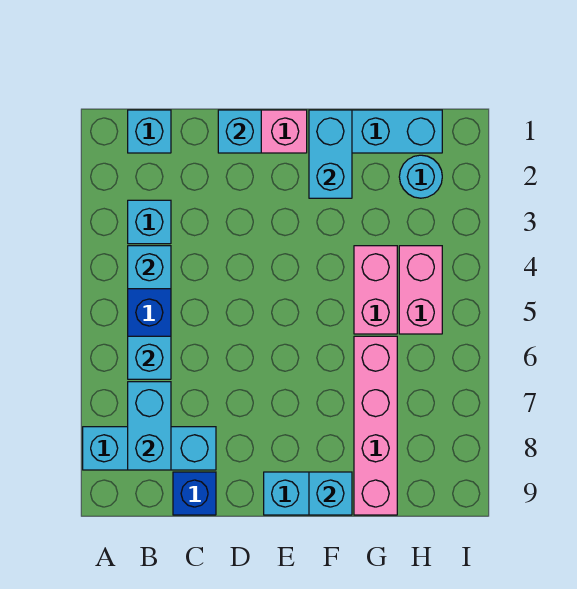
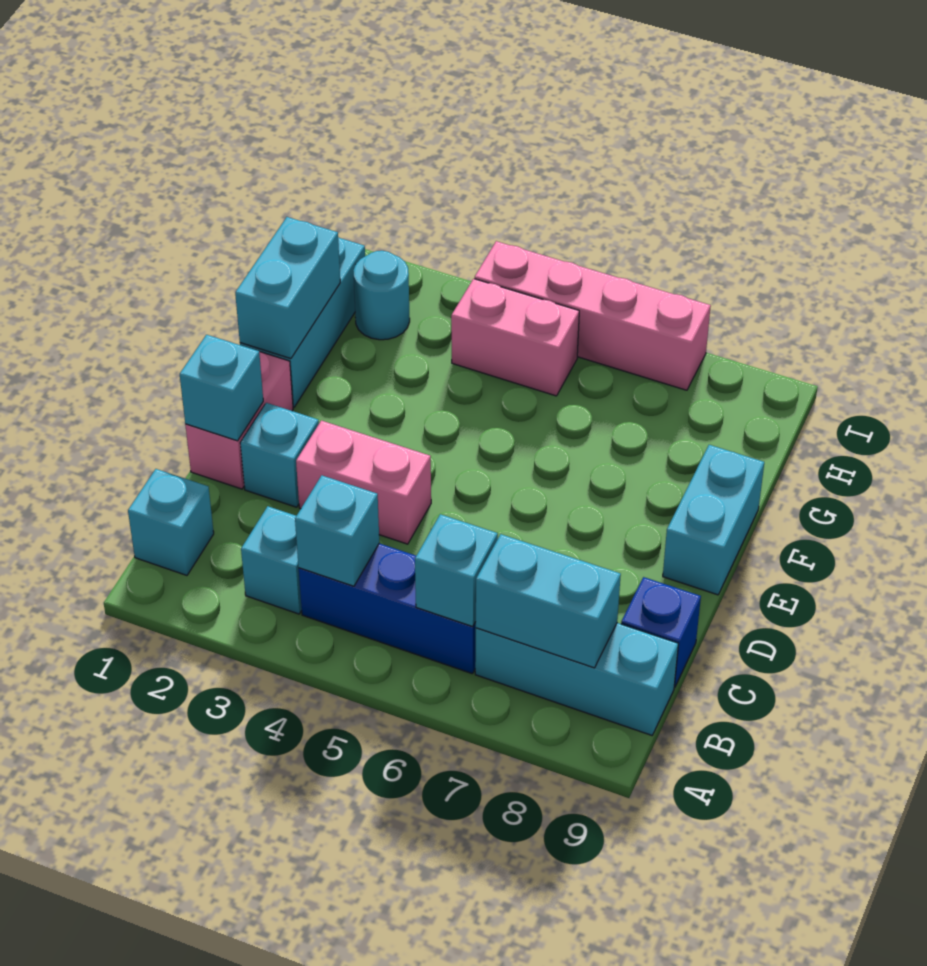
cyan 1x3 brick [83,427,216,470] -> cyan 1x3 brick turned to [475,623,678,735]
cyan 1x2 brick [309,110,352,198] -> cyan 1x2 brick turned to [235,217,340,359]
cyan 1x1 brick [309,472,352,515] -> cyan 1x1 brick moved to [240,403,319,507]
pink 1x2 brick [354,246,397,334] -> pink 1x2 brick moved to [296,420,431,544]
pink 1x4 brick [354,336,397,515] -> pink 1x4 brick moved to [475,241,711,390]

